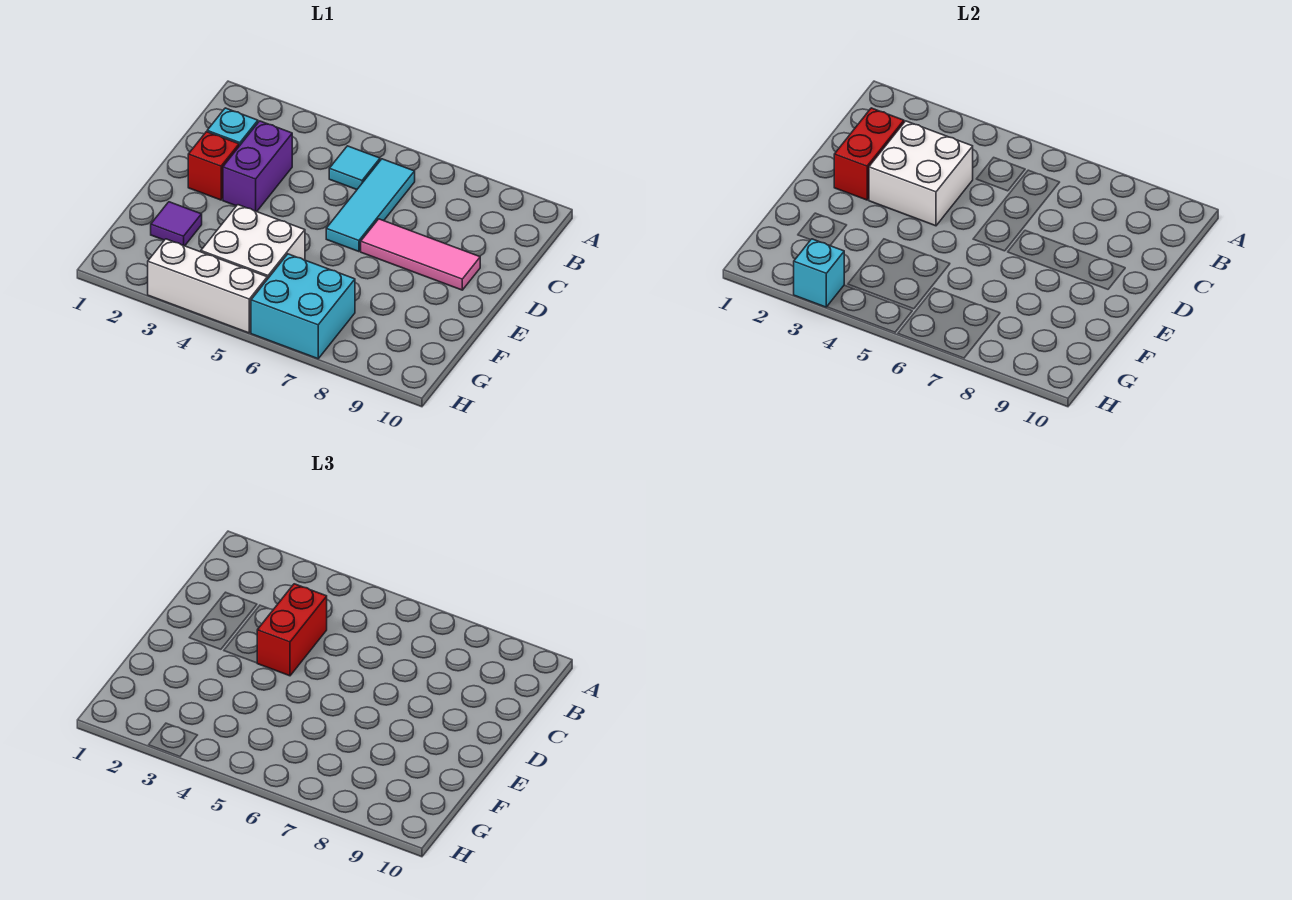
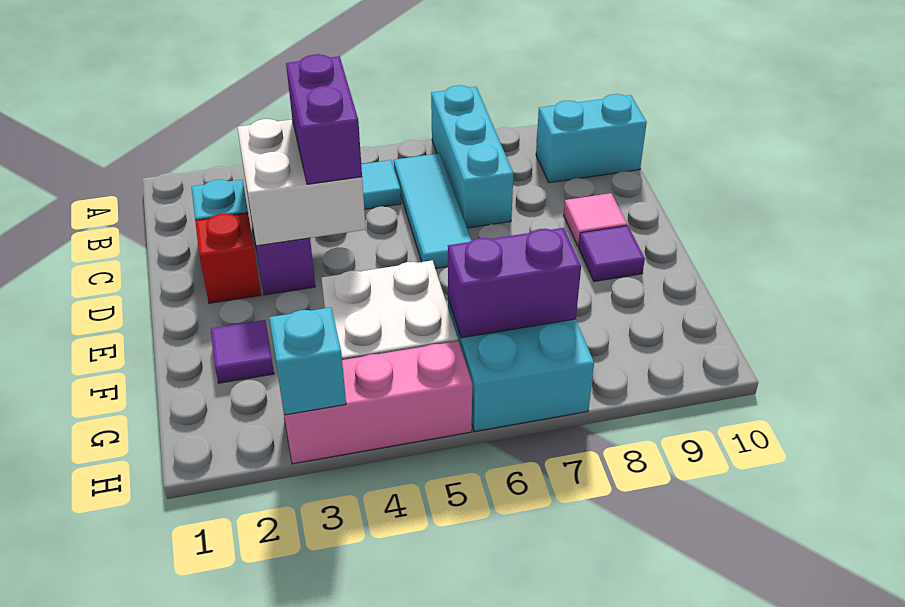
none -> cyan 1x3 brick [431,85,513,228]
none -> cyan 1x2 brick [536,94,647,183]
red 1x2 brick [834,108,904,200] -> none
red 1x2 brick [257,584,327,676] -> purple 1x2 brick [286,54,362,184]
pink 1x3 tile [361,219,480,290] -> pink 1x1 tile [564,193,627,247]
none -> purple 1x1 tile [579,226,645,281]
none -> purple 1x2 brick [448,228,581,338]
white 1x3 brick [148,239,267,333] -> pink 1x3 brick [278,341,472,464]

